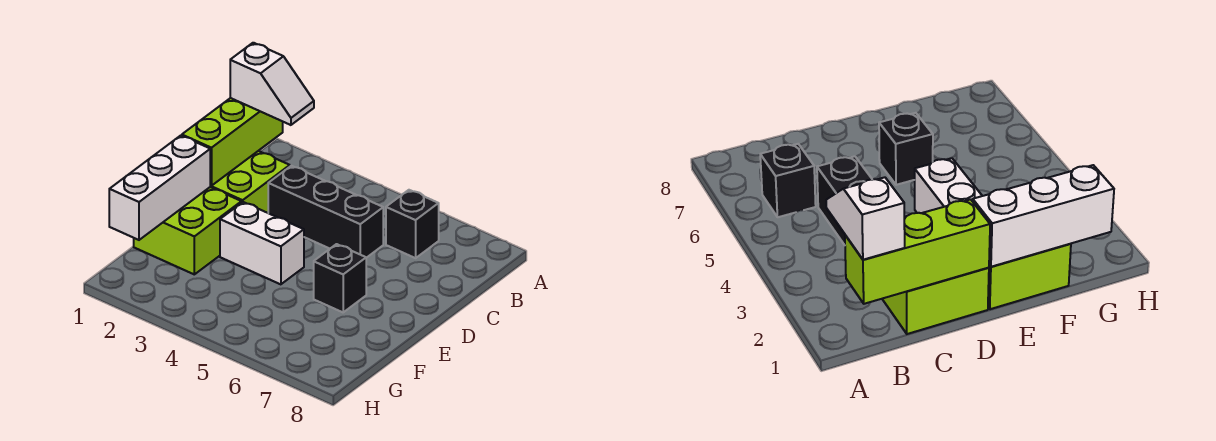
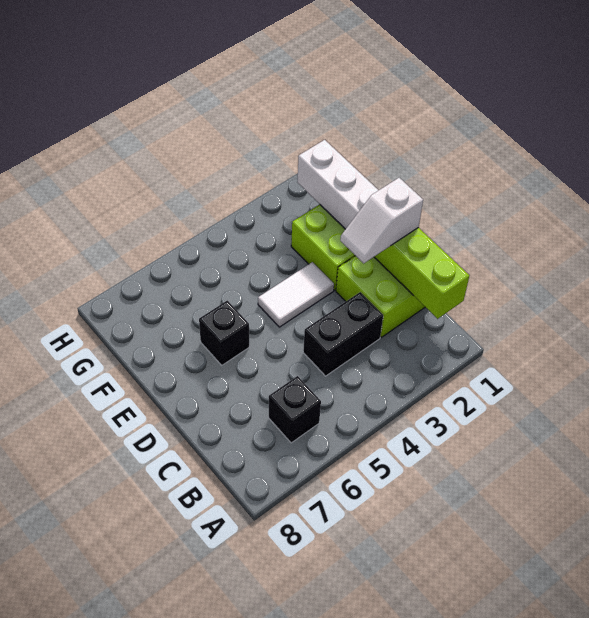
white 1x2 slope [230,43,314,125] -> white 1x2 slope moved to [340,178,423,263]
black 1x3 brick [268,166,383,258] -> black 1x2 brick [303,292,383,376]
white 1x2 brick [220,202,304,284] -> white 1x2 tile [258,262,334,327]

